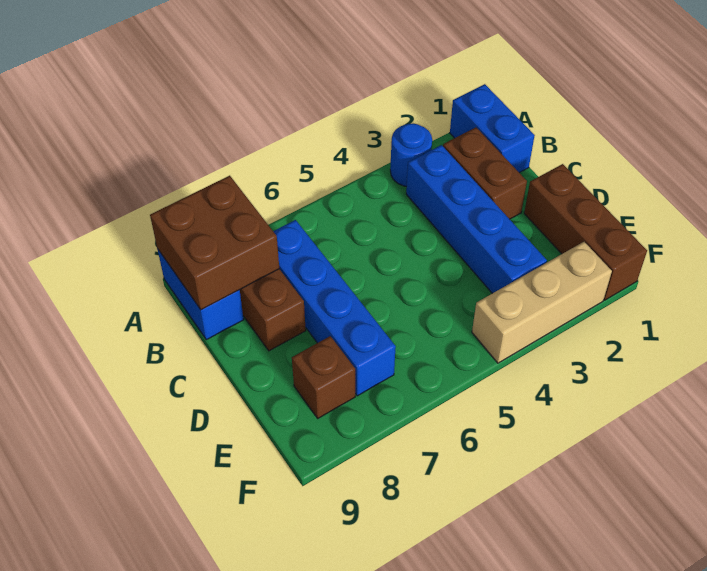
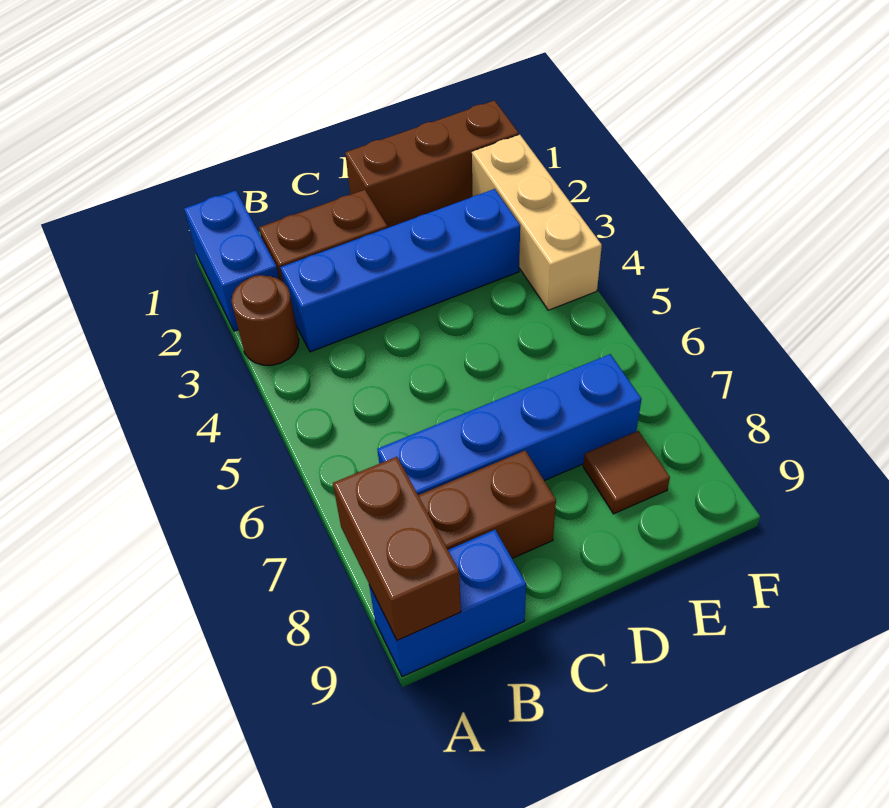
blue 1x2 brick [450,84,535,173] -> blue 1x2 brick turned to [184,190,279,331]
blue 1x1 round brick [390,123,432,187] -> brown 1x1 round brick [231,275,299,365]
brown 2x2 brick [150,176,279,310] -> brown 1x2 brick [333,457,461,641]
brown 1x1 brick [292,336,355,418] -> brown 1x1 tile [583,431,670,514]

